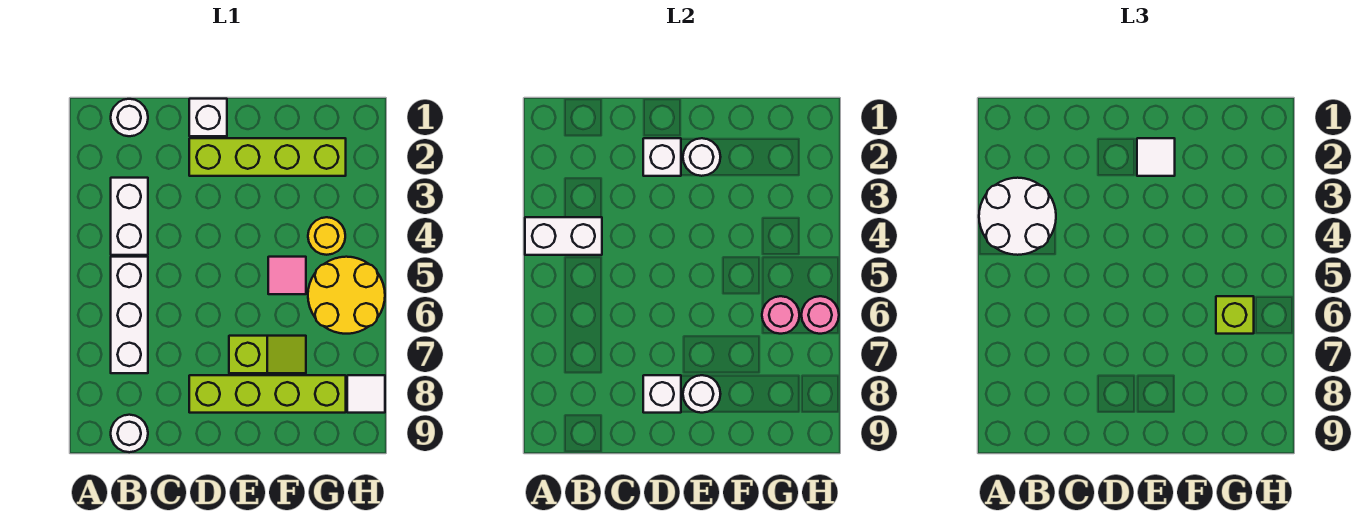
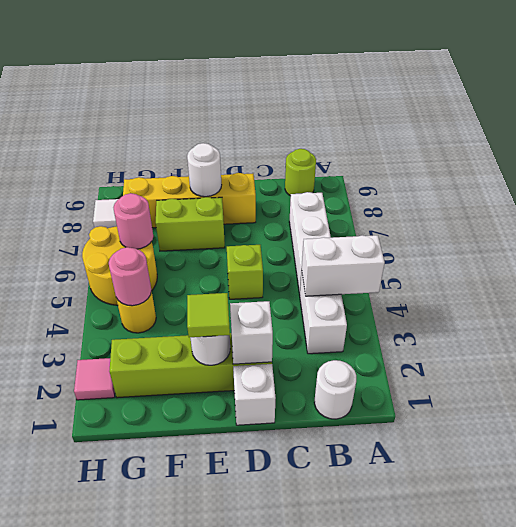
white 2x2 round brick [979,178,1056,255] -> none
white 1x1 round brick [111,415,148,452] -> lime 1x1 round brick [285,149,316,196]
lime 1x4 brick [189,375,346,413] -> yellow 1x4 brick [123,173,256,228]
white 1x1 brick [643,375,681,413] -> none
white 1x1 tile [1137,138,1175,176] -> lime 1x1 tile [187,293,230,337]
lime 1x2 slope [229,336,306,373] -> lime 1x2 brick [156,197,225,251]
pink 1x1 tile [268,257,306,294] -> pink 1x1 tile moved to [74,358,115,400]
lime 1x1 brick [1216,296,1254,334] -> lime 1x1 brick moved to [227,245,263,299]
pink 1x1 round brick [801,296,839,334] -> pink 1x1 round brick moved to [109,247,152,306]

